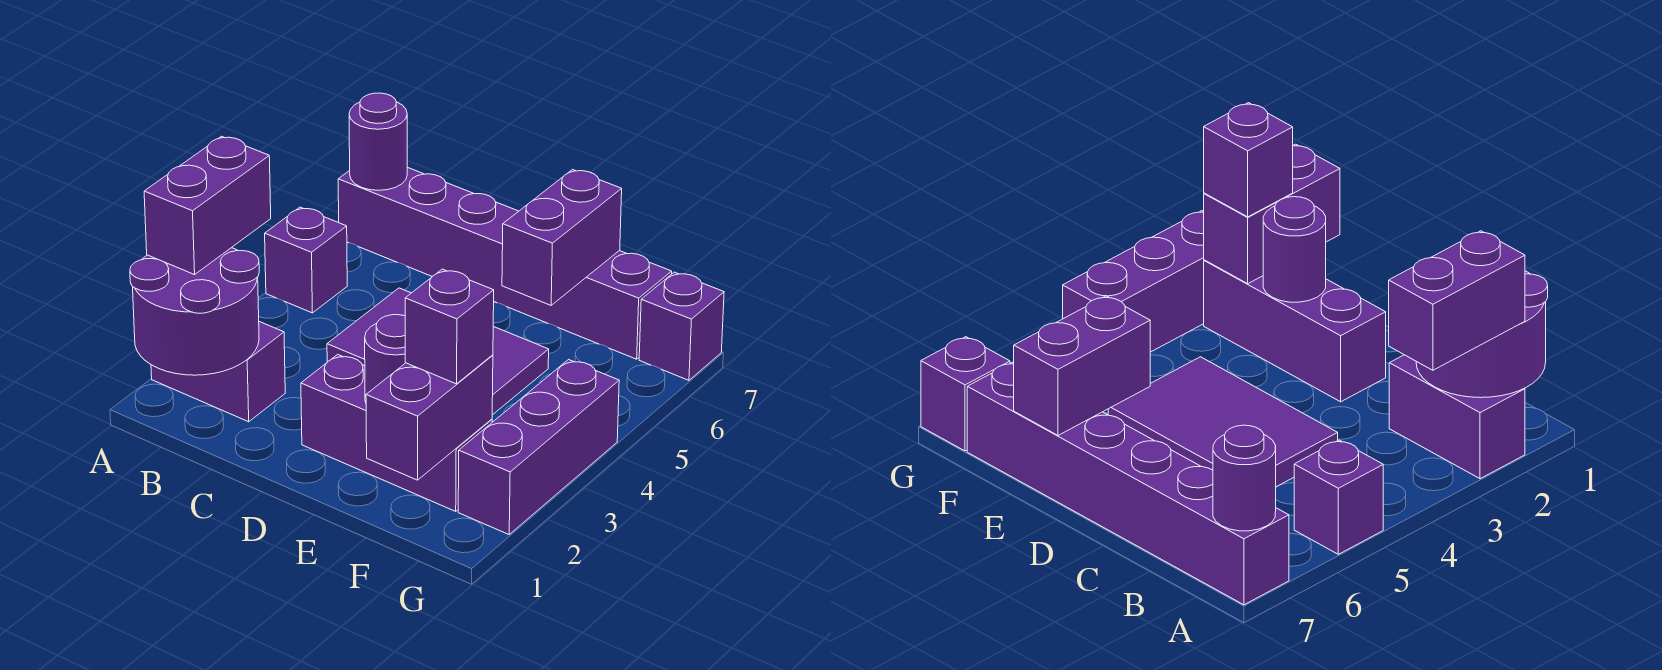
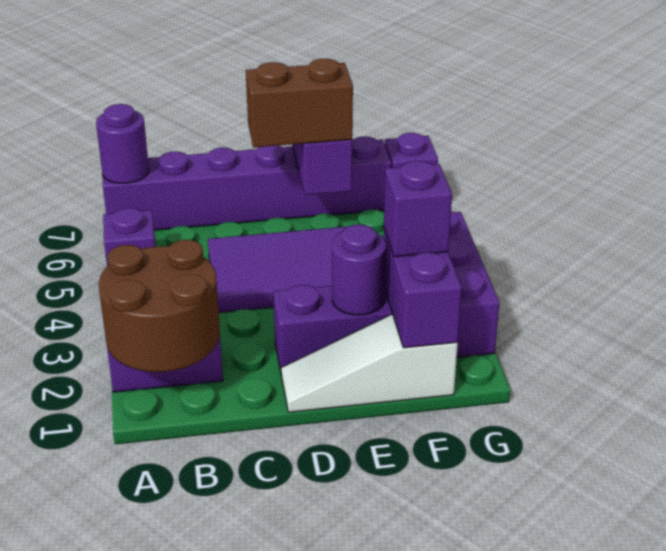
purple 2x2 round brick [130,248,259,375] -> brown 2x2 round brick [99,240,220,372]
purple 1x2 brick [144,136,271,275] -> none
none -> white 1x3 slope [281,314,458,412]
none -> brown 1x2 brick [246,59,353,147]

